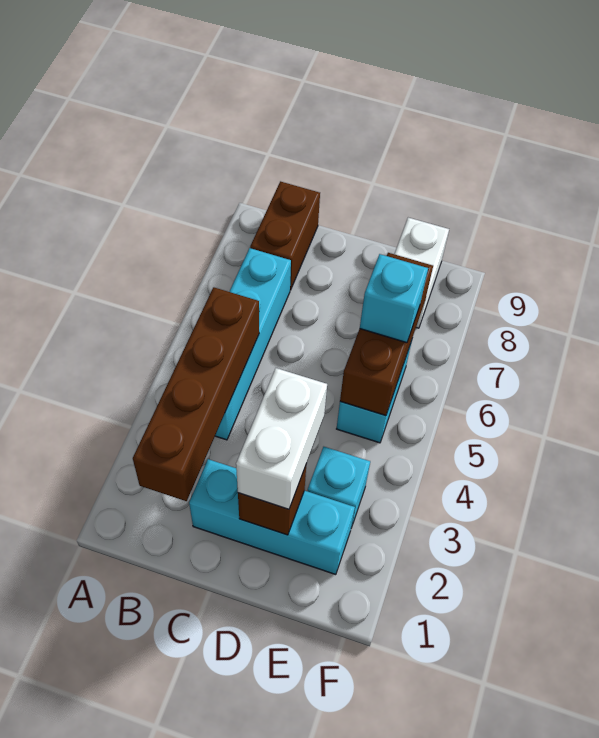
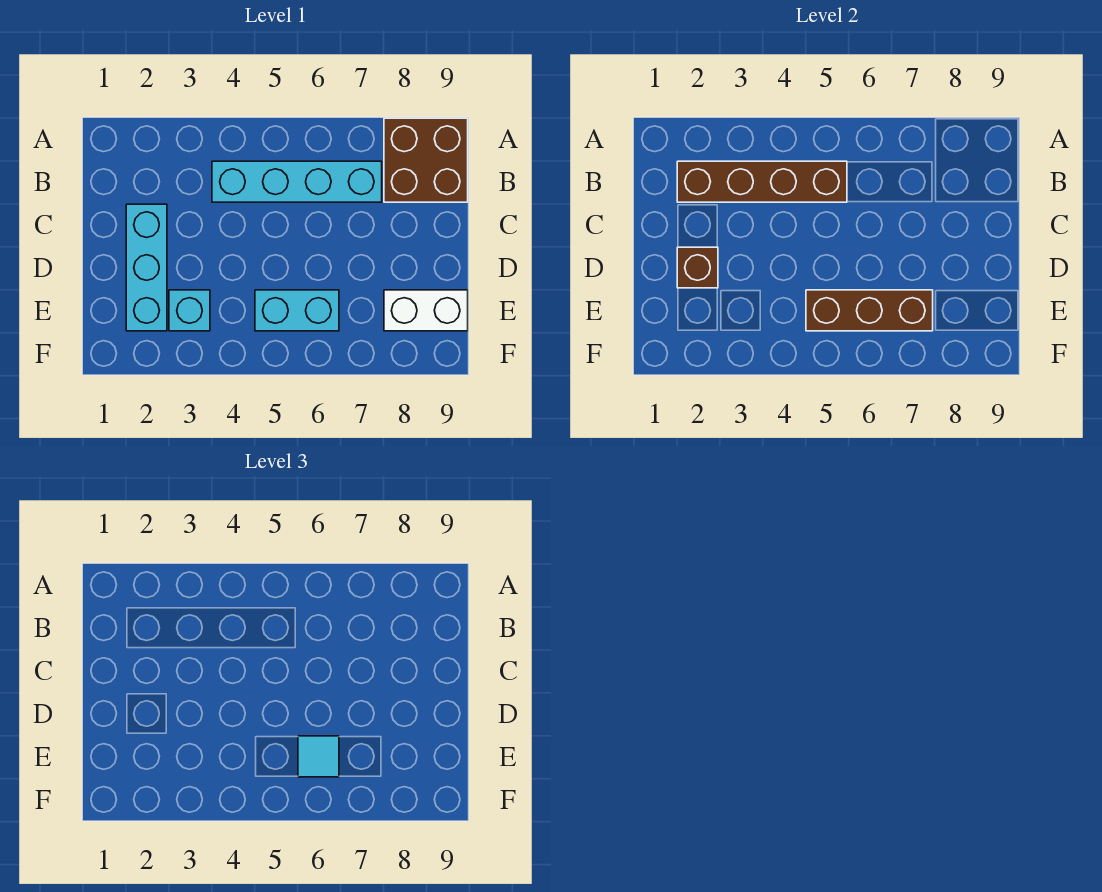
brown 1x2 brick [250,181,320,290] -> brown 2x2 brick [384,118,468,202]
white 1x2 brick [236,368,327,509] -> none
cyan 1x1 brick [360,254,428,343] -> cyan 1x1 tile [298,736,339,777]

